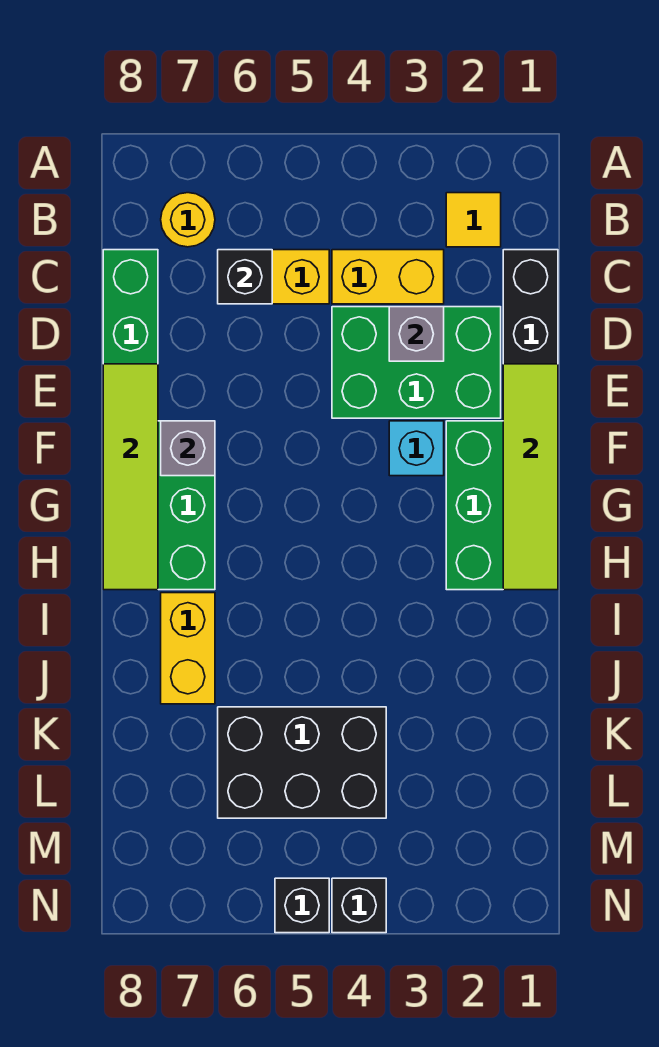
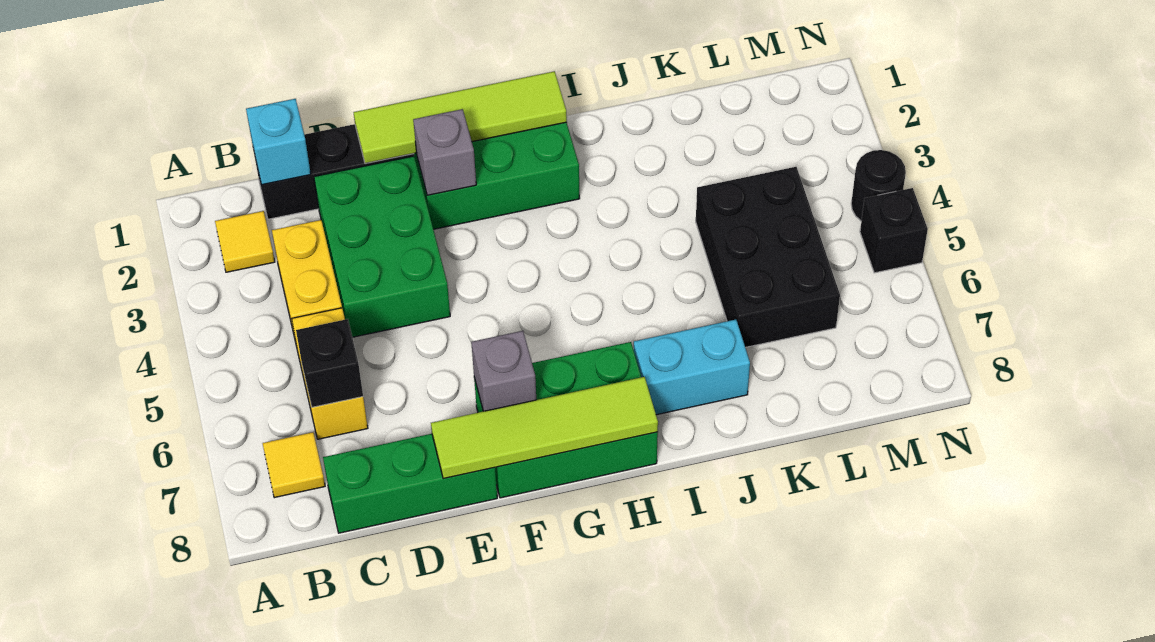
yellow 1x1 round brick [161,193,215,247] -> yellow 1x1 tile [263,432,325,498]
grey 1x1 brick [389,307,444,361] -> grey 1x1 brick moved to [413,109,476,195]
cyan 1x1 brick [389,421,444,476] -> cyan 1x1 brick moved to [246,99,311,185]
yellow 1x2 brick [161,593,215,704] -> cyan 1x2 brick [634,319,750,415]
black 1x1 brick [332,878,386,933] -> black 1x1 round brick [851,150,906,221]

